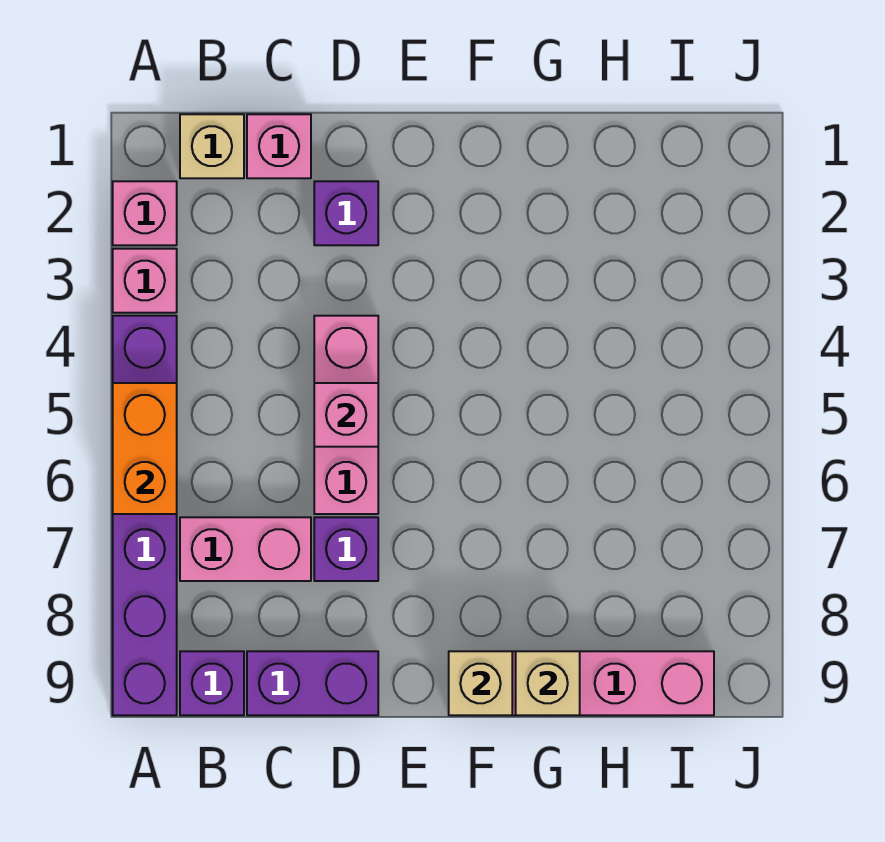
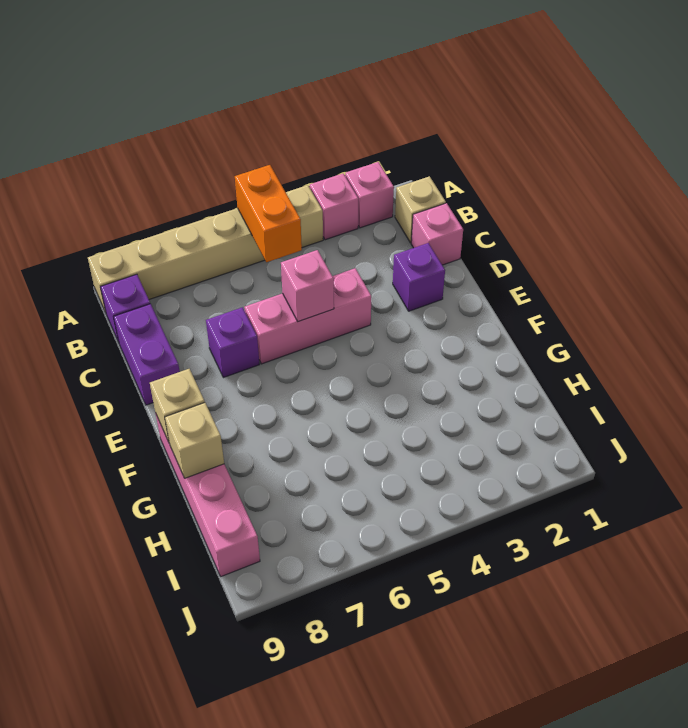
purple 1x6 brick [113,316,177,715] -> tan 1x6 brick [88,185,323,312]
orange 1x2 brick [113,383,177,514] -> orange 1x2 brick turned to [235,165,302,262]
pink 1x2 brick [180,517,311,581] -> none

